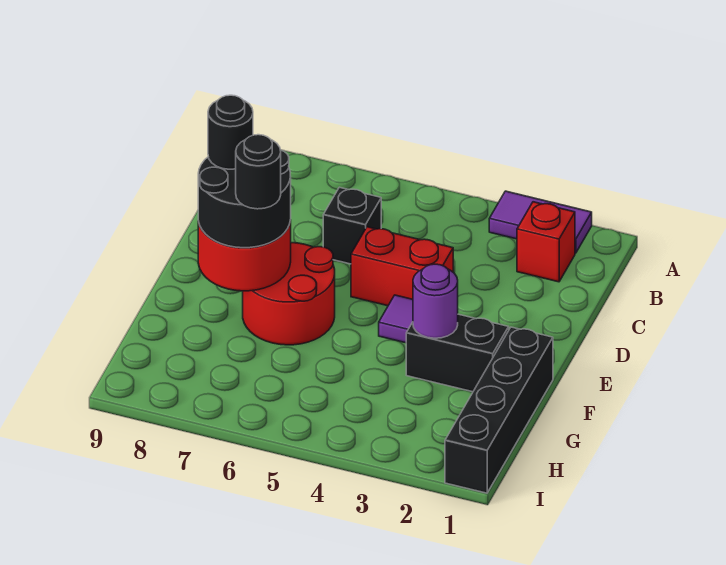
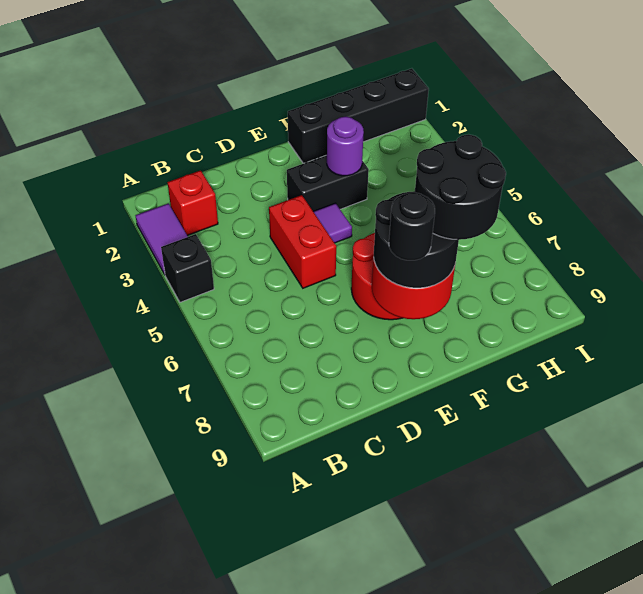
black 1x1 brick [323,187,381,264] -> black 1x1 brick moved to [161,234,214,302]
black 1x2 brick [406,314,509,392] -> black 1x2 brick turned to [287,155,369,211]
black 1x1 round brick [236,135,281,209] -> black 2x2 round brick [415,134,506,240]

